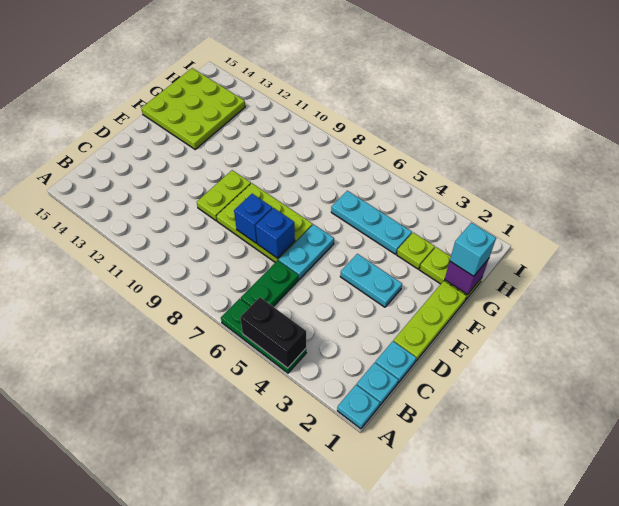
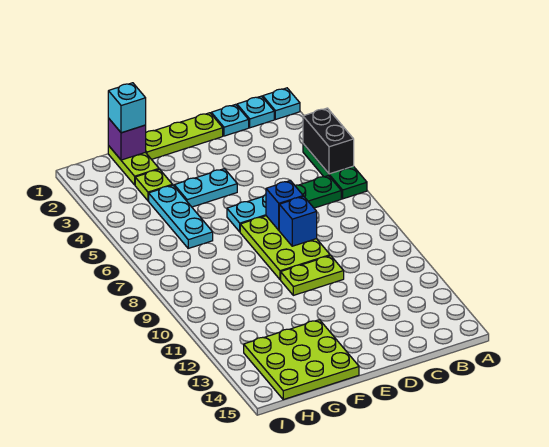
cyan 1x2 plate [340,254,402,307] -> cyan 1x2 plate turned to [174,169,237,207]

